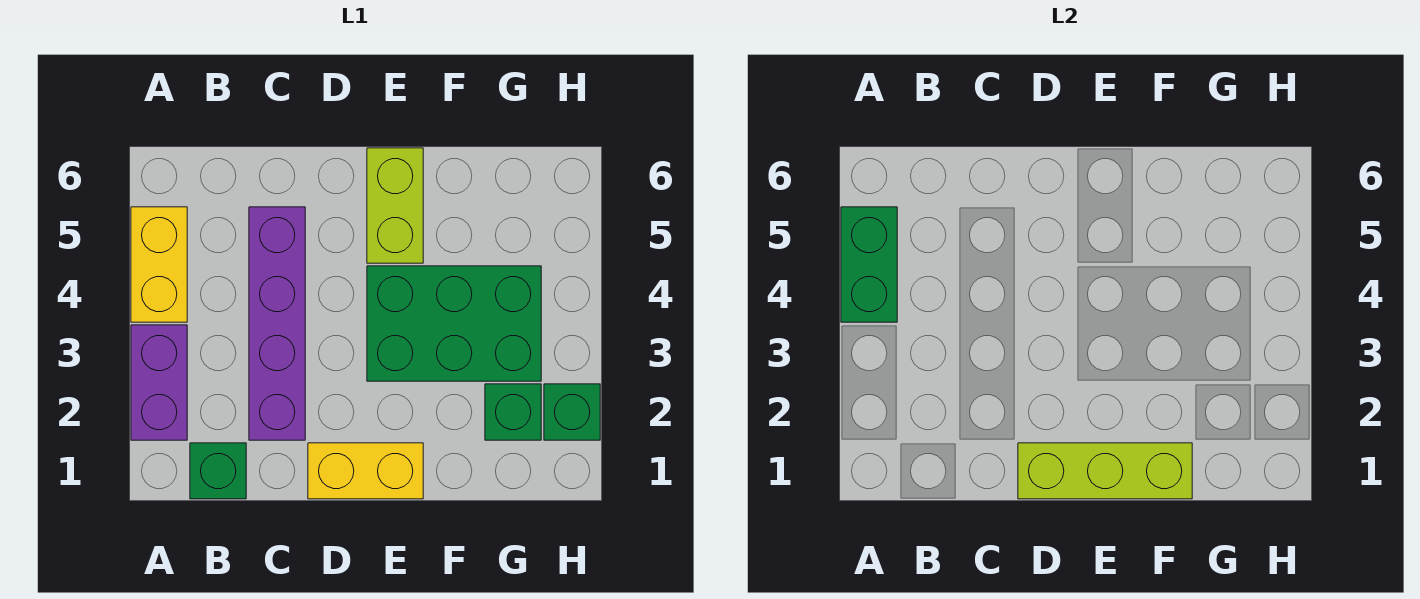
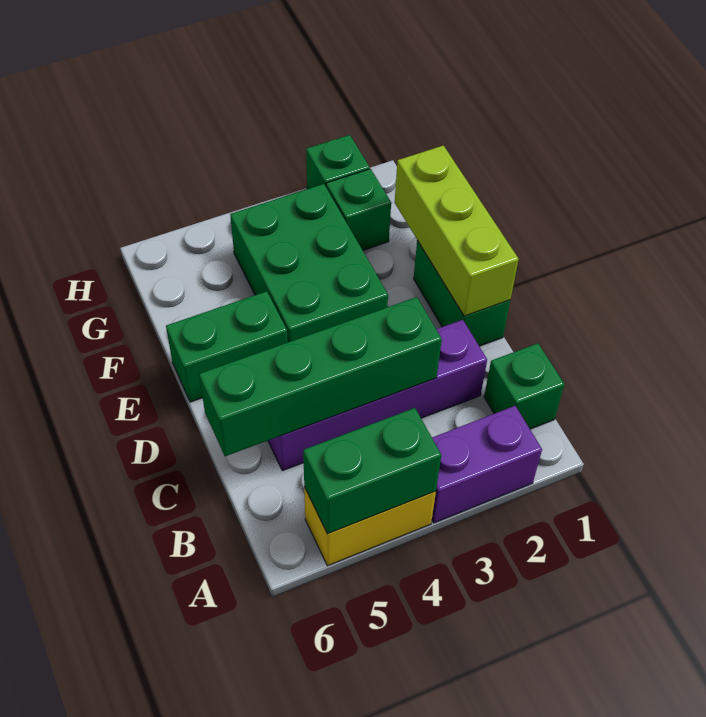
none -> green 1x4 brick [199,297,442,456]
yellow 1x2 brick [308,443,423,499] -> green 1x2 brick [414,240,510,346]
lime 1x2 brick [367,148,423,263] -> green 1x2 brick [166,291,288,402]

